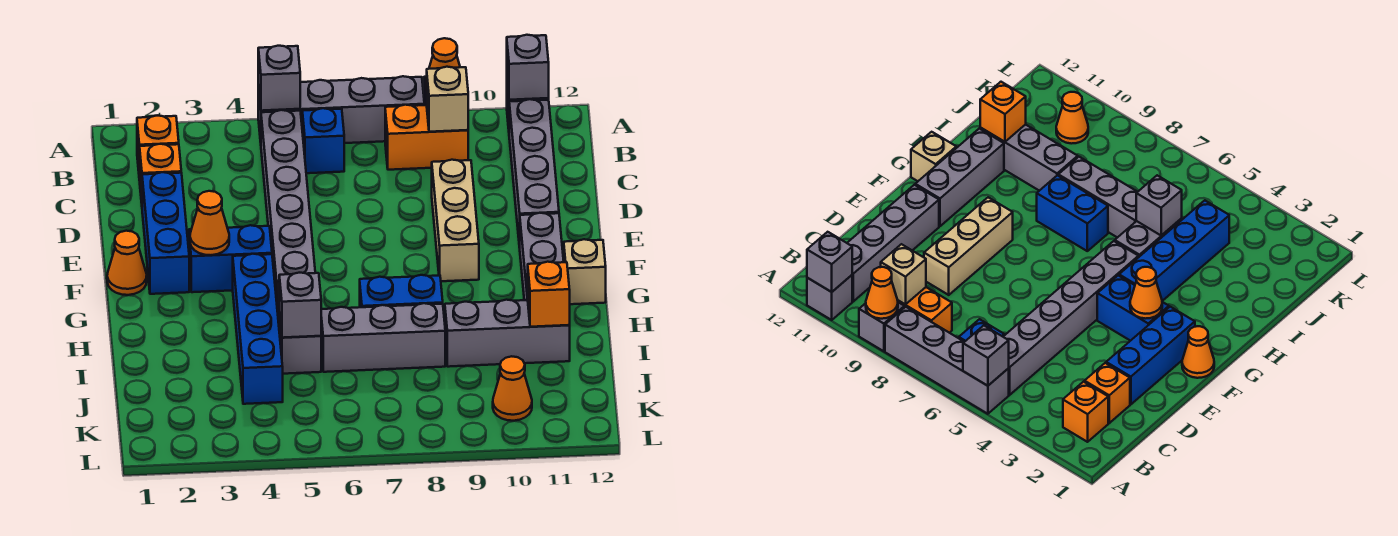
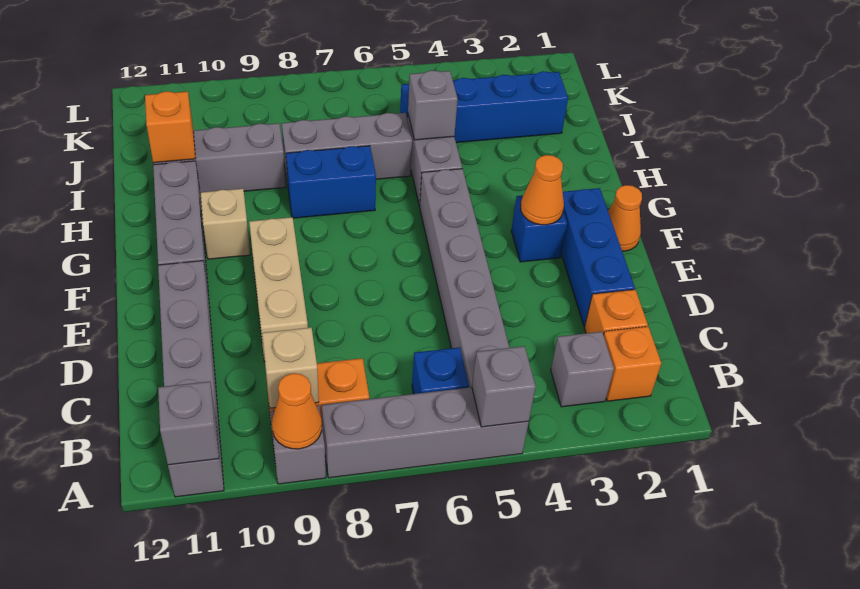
none -> grey 1x1 brick [551,332,614,407]
blue 1x2 brick [189,225,272,292] -> blue 1x1 brick [511,195,567,262]
blue 1x4 brick [233,254,283,404] -> blue 1x4 brick turned to [400,71,568,143]
tan 1x1 brick [564,239,606,304] -> tan 1x1 brick moved to [200,189,250,259]
orange 1x1 cone [493,356,532,421] -> none

